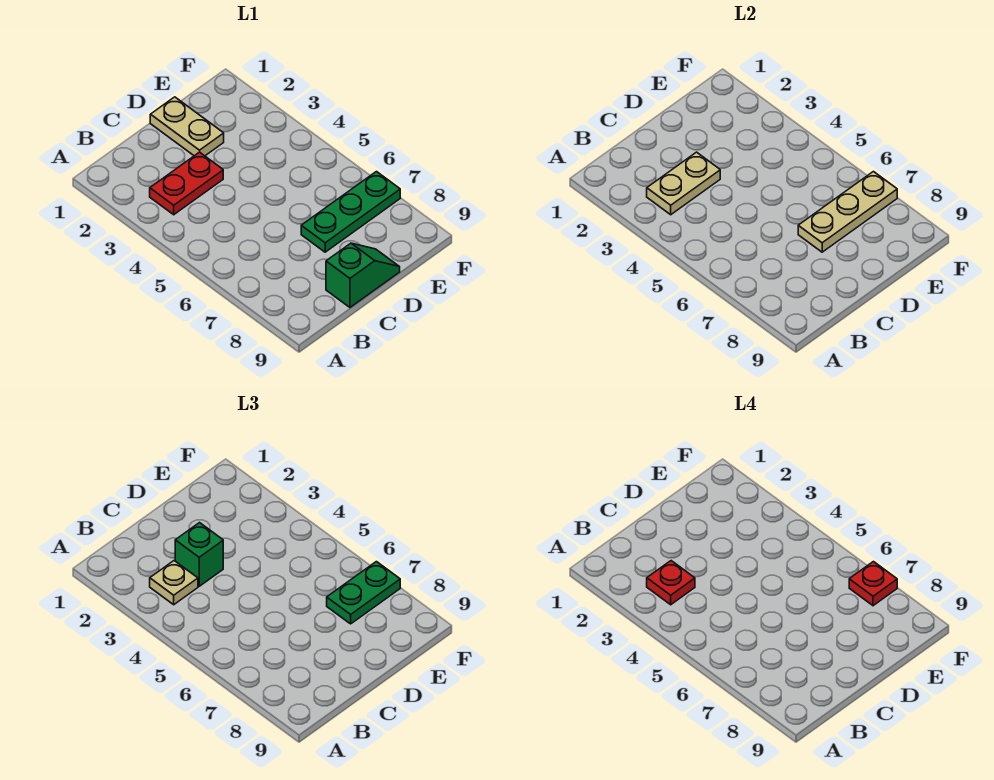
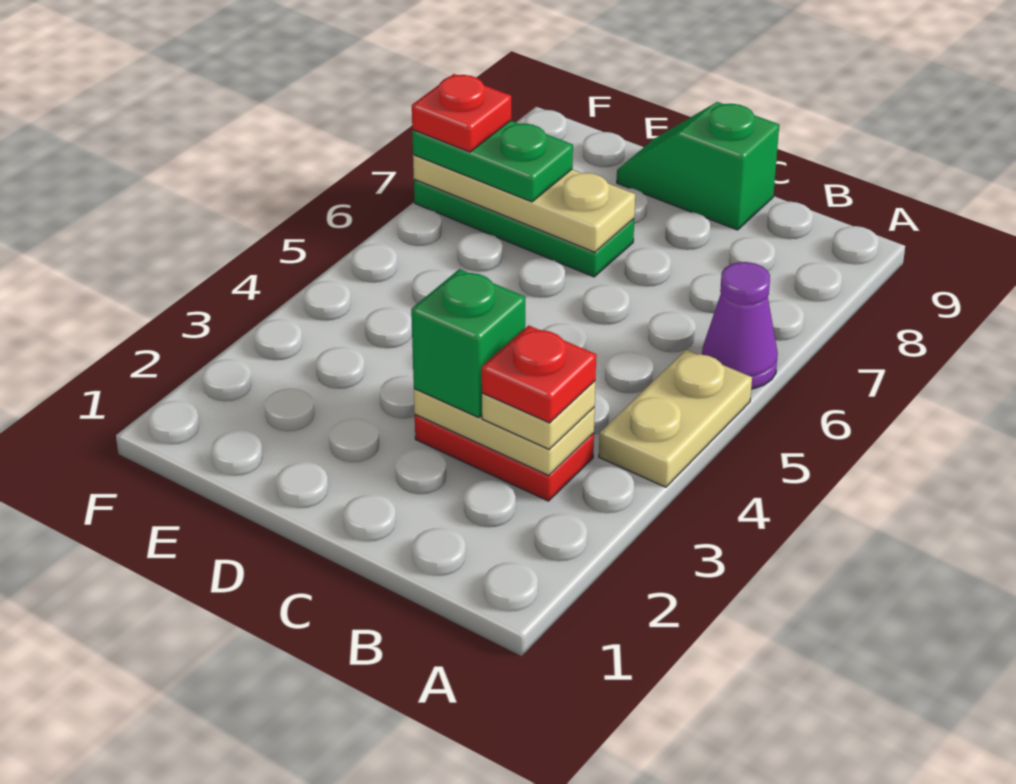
none -> purple 1x1 cone [702,262,778,389]
tan 1x2 plate [150,97,224,156] -> tan 1x2 plate moved to [599,350,752,487]

